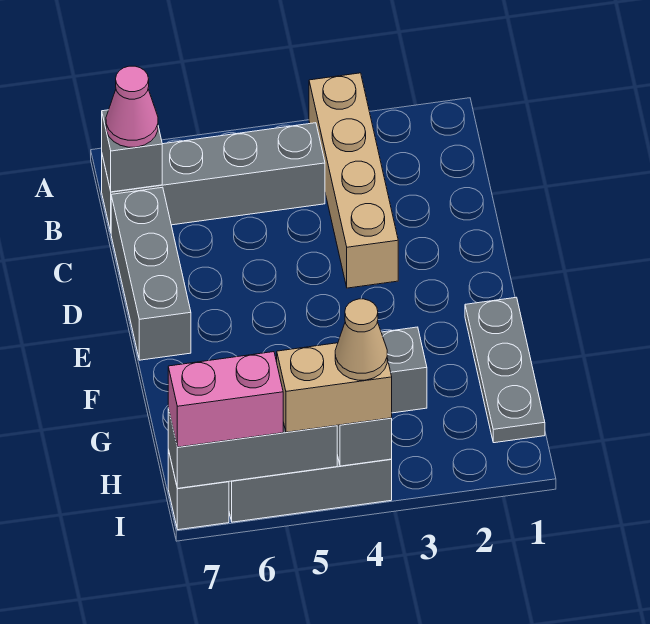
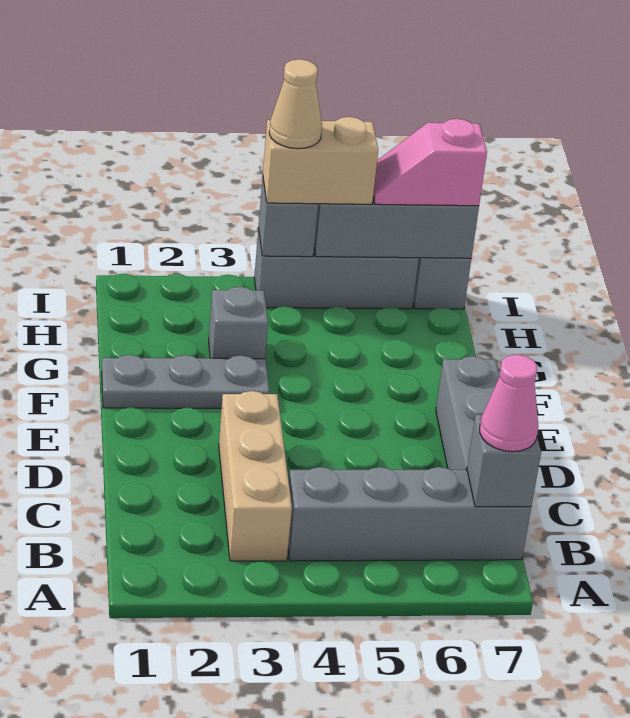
tan 1x4 brick [309,73,398,288] -> tan 1x3 brick [219,391,292,561]
grey 1x3 plate [465,297,545,443] -> grey 1x3 plate turned to [102,355,269,408]
pink 1x2 brick [168,352,283,447] -> pink 1x2 slope [373,119,487,206]

